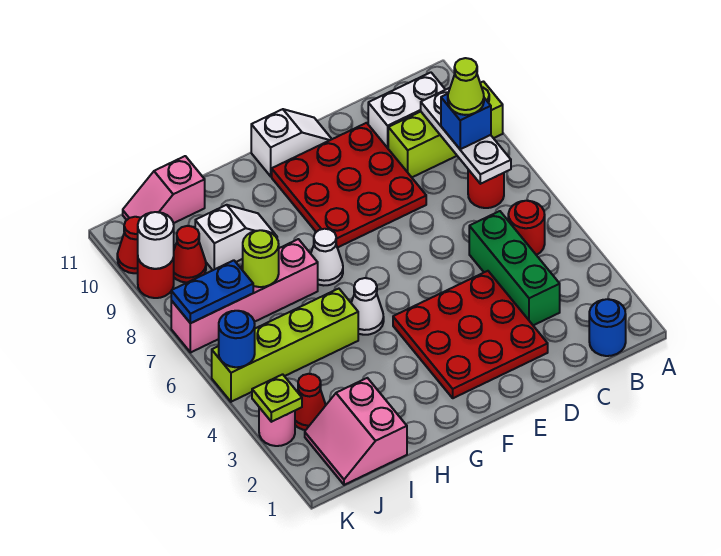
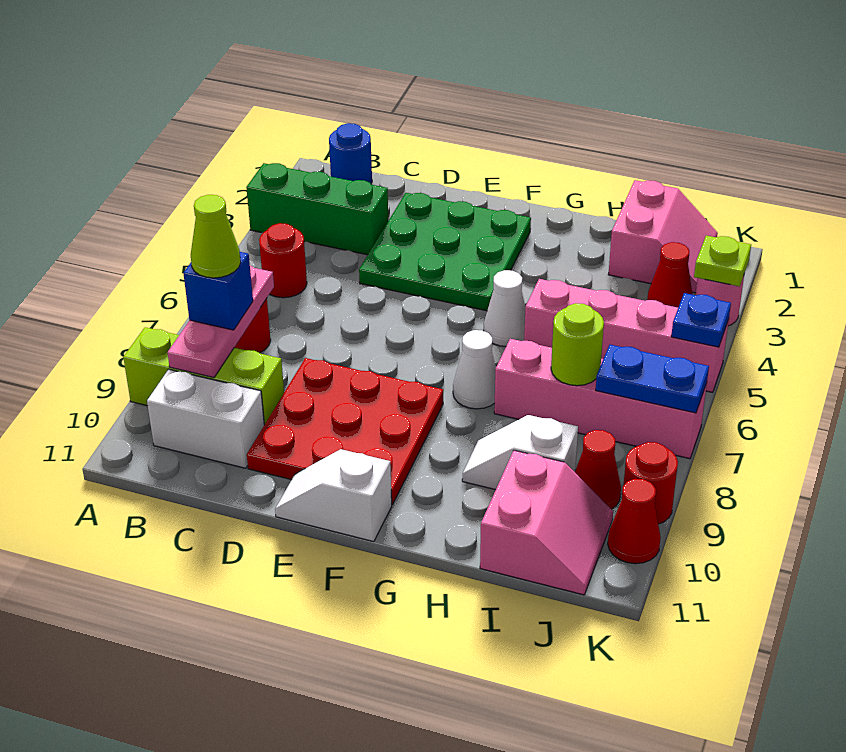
white 1x3 plate [421,88,511,184] -> pink 1x3 plate [167,266,274,378]
green 1x3 brick [469,211,560,325] -> green 1x3 brick turned to [246,163,388,255]
red 3x3 plate [393,271,548,398] -> green 3x3 plate [359,193,531,311]
lime 1x4 brick [212,289,358,402] -> pink 1x4 brick [524,279,729,392]
pink 1x2 slope [123,156,205,223] -> pink 2x2 slope [480,450,613,595]
blue 1x1 round brick [219,311,255,367] -> blue 1x1 plate [671,293,731,347]
white 1x1 round brick [138,212,174,269] -> none

